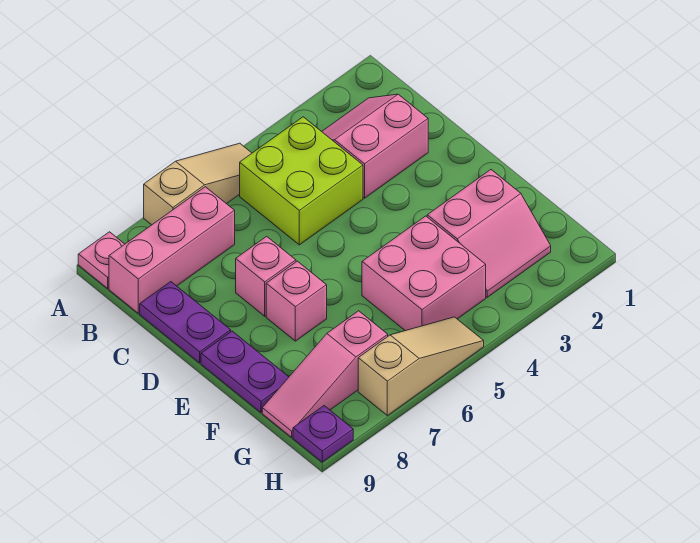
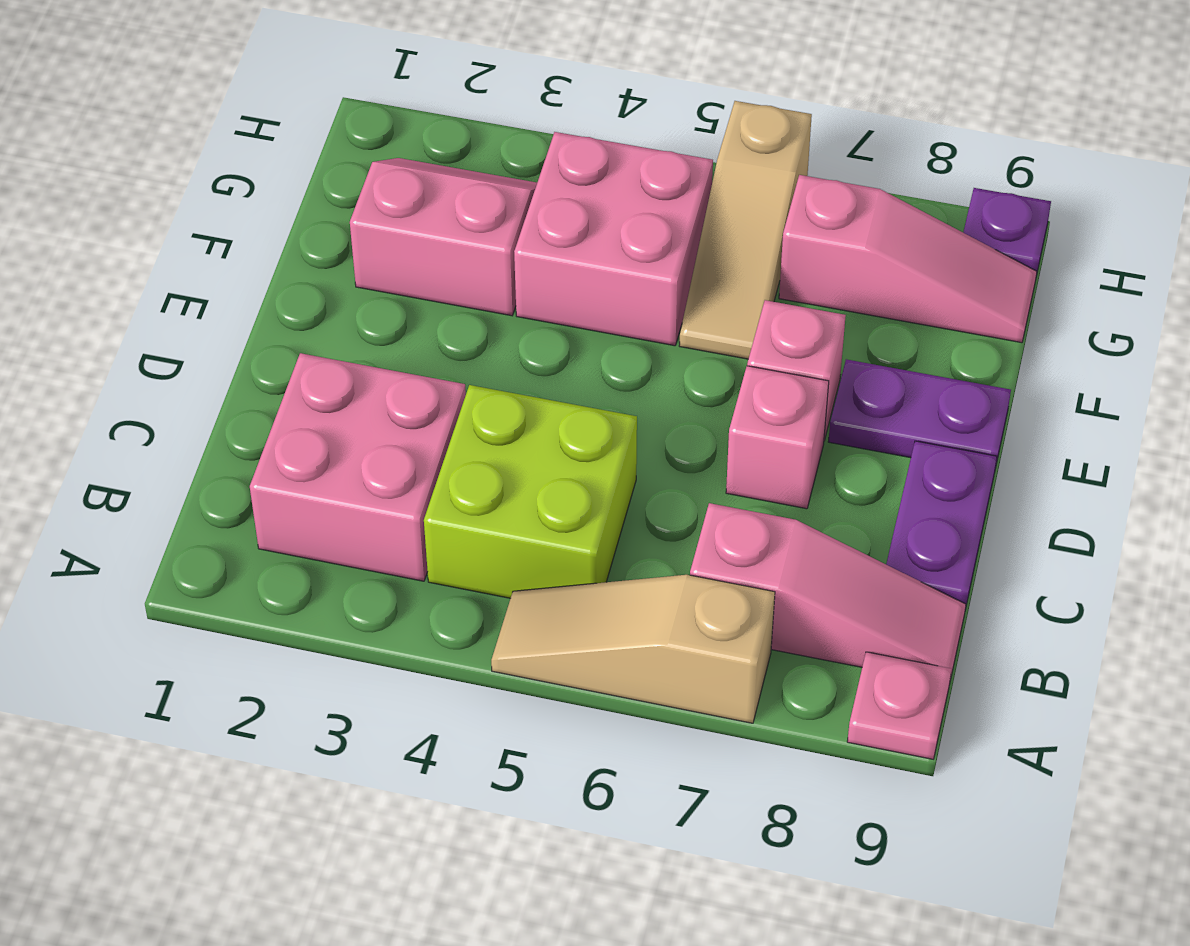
pink 2x2 slope [322,94,428,198] -> pink 2x2 brick [250,353,466,581]
pink 1x3 brick [109,187,235,313] -> pink 1x3 slope [690,503,966,680]
purple 1x2 plate [201,331,289,412] -> purple 1x2 plate turned to [828,359,1011,468]
tan 1x3 slope [358,317,484,416] -> tan 1x3 slope turned to [679,101,812,359]

